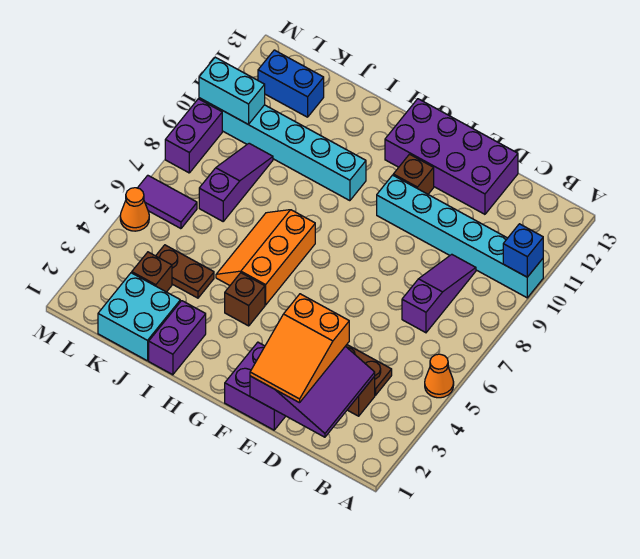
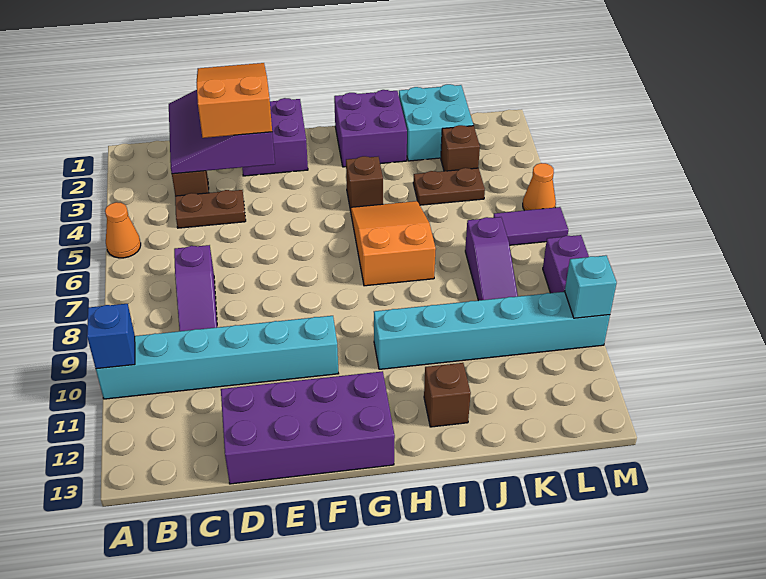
brown 1x1 brick [393,154,434,194] -> brown 1x1 brick moved to [424,363,471,427]
orange 2x3 slope [216,210,315,305] -> orange 2x3 slope turned to [351,201,436,286]
purple 1x2 brick [149,301,206,375] -> purple 2x2 brick [334,90,407,167]
blue 1x2 brick [258,50,324,117] -> none
cyan 1x2 brick [199,57,265,125] -> cyan 1x1 brick [565,255,617,318]

